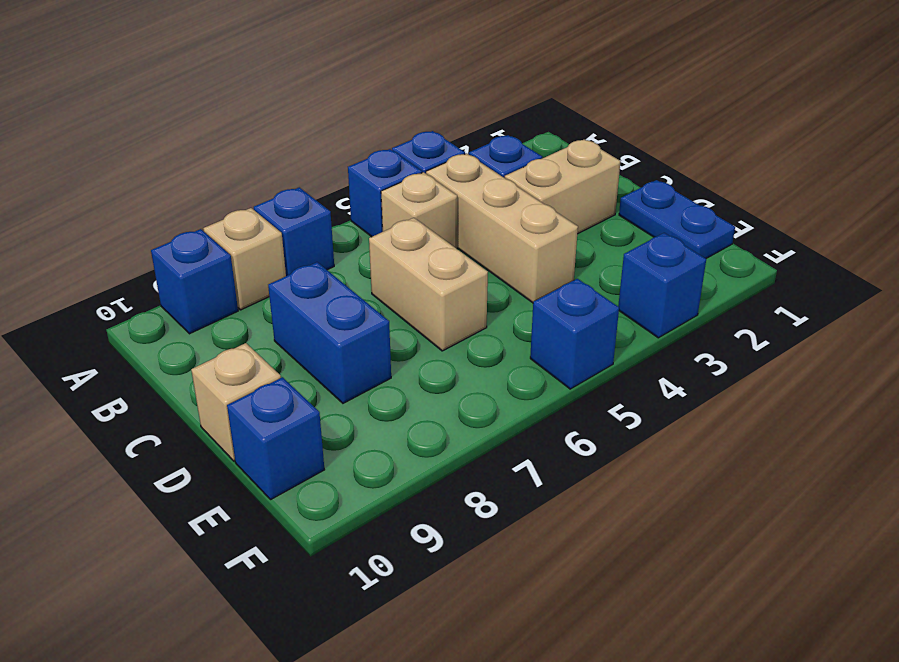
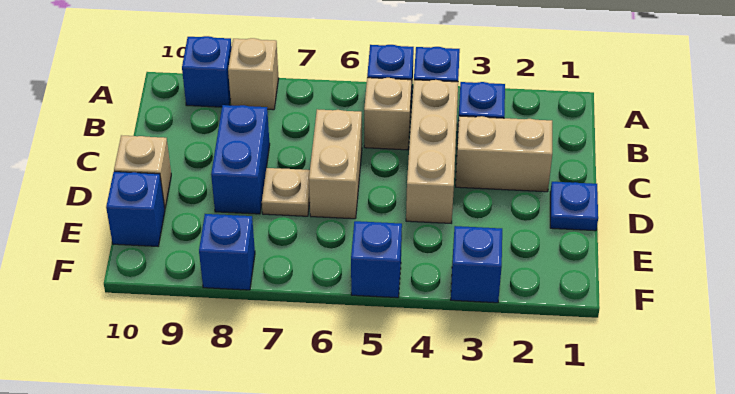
blue 1x1 brick [254,187,334,276] -> blue 1x1 brick moved to [199,214,255,290]
blue 1x2 plate [619,180,735,258] -> blue 1x1 plate [550,182,598,231]
none -> tan 1x1 plate [262,168,310,216]

